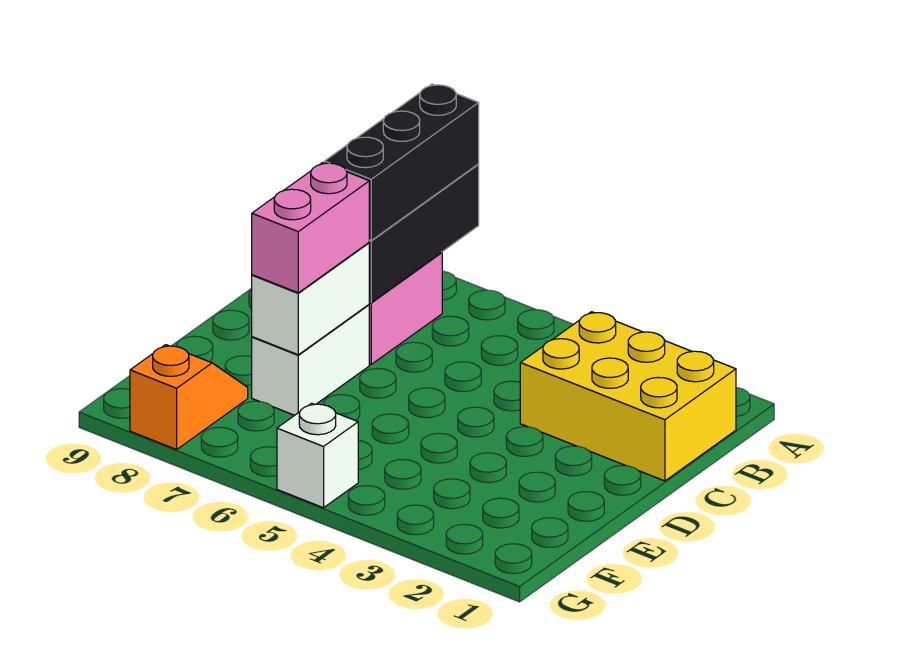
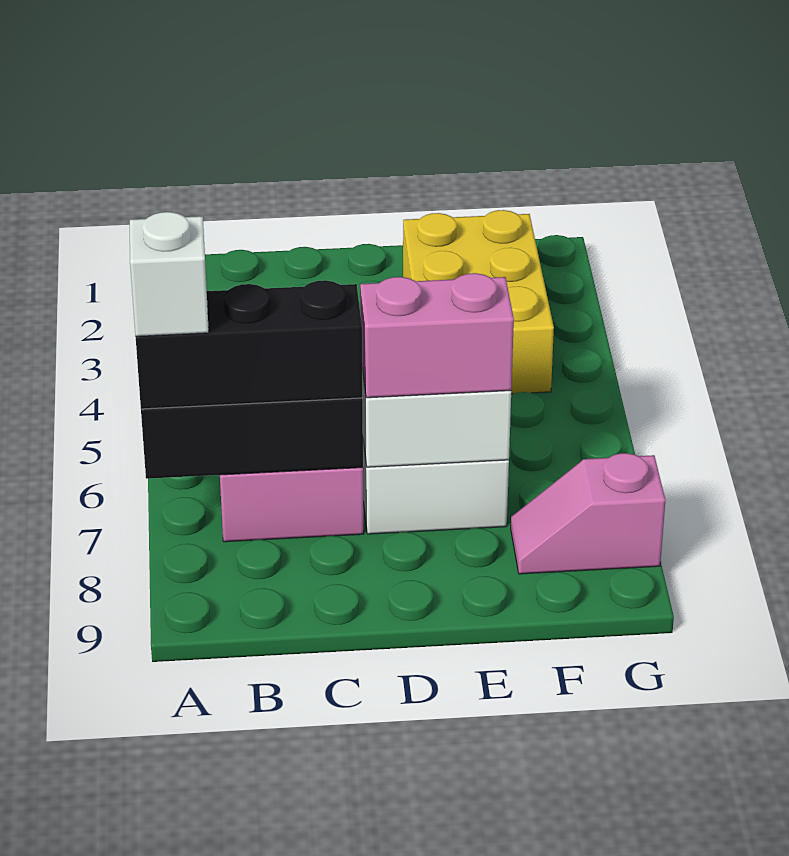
yellow 2x3 brick [520,312,736,481] -> yellow 2x3 brick moved to [403,210,554,394]
orange 1x2 slope [130,345,248,450] -> pink 1x2 slope [511,453,665,574]
white 1x1 brick [277,403,358,508] -> white 1x1 brick moved to [130,212,209,336]

